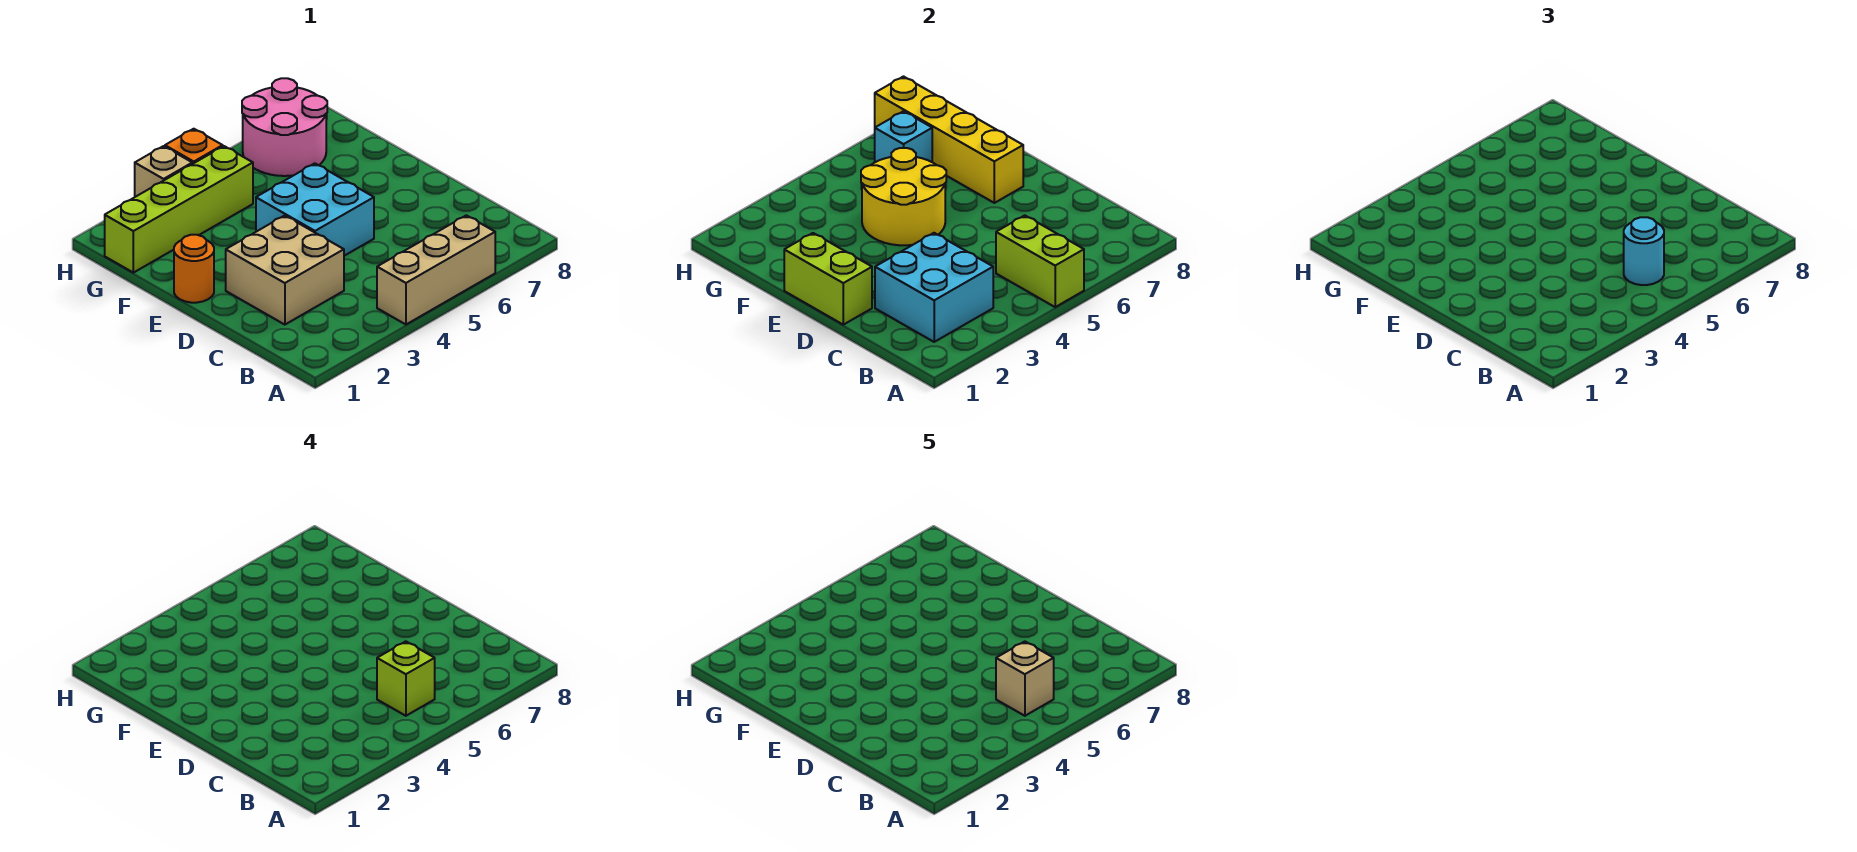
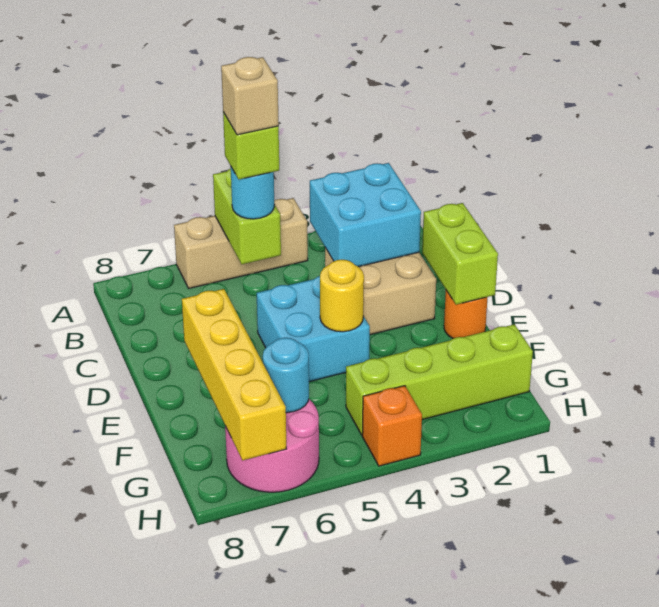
yellow 2x2 round brick [861,148,946,245] -> yellow 1x1 round brick [320,260,364,332]
cyan 1x1 brick [875,111,932,162] -> cyan 1x1 round brick [263,338,309,413]
tan 1x1 brick [135,146,192,197] -> none

